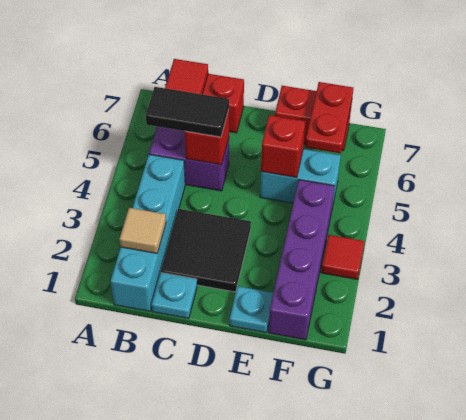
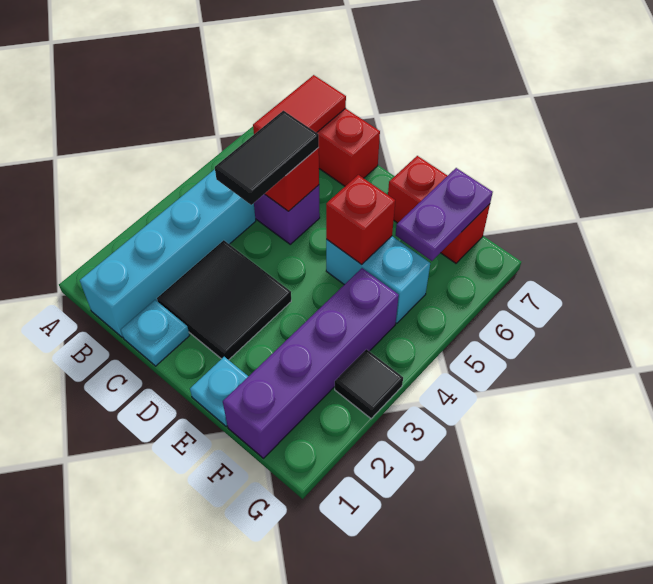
tan 1x1 tile [119,208,166,253] -> none
black 1x2 tile [146,87,229,137] -> black 1x2 tile turned to [215,111,319,205]
red 1x2 plate [305,82,353,153] -> purple 1x2 plate [395,168,493,261]
red 1x1 tile [321,235,365,280] -> black 1x1 tile [335,349,403,419]

